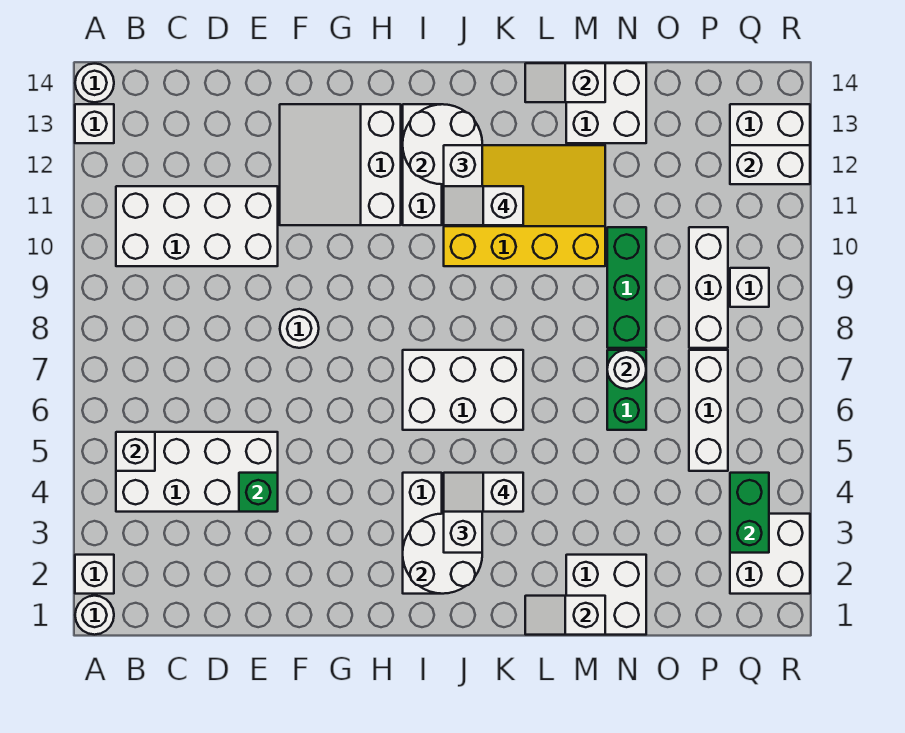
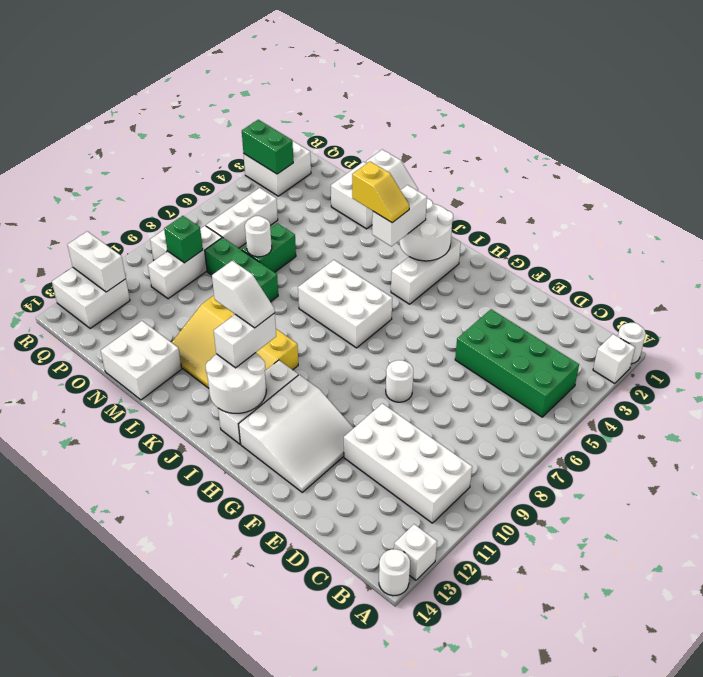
white 2x4 brick [116,432,278,512] -> green 2x4 brick [455,309,579,417]
white 1x1 brick [116,432,155,471] -> none
green 1x1 brick [239,473,278,512] -> green 1x1 brick moved to [164,216,203,263]
white 1x2 slope [444,473,523,512] -> yellow 1x2 slope [352,162,409,223]
white 1x2 slope [525,63,605,102] -> none
green 1x3 brick [607,227,646,348] -> green 1x3 brick turned to [205,238,278,302]
green 1x2 brick [730,473,769,553] -> green 1x2 brick turned to [242,120,293,174]

